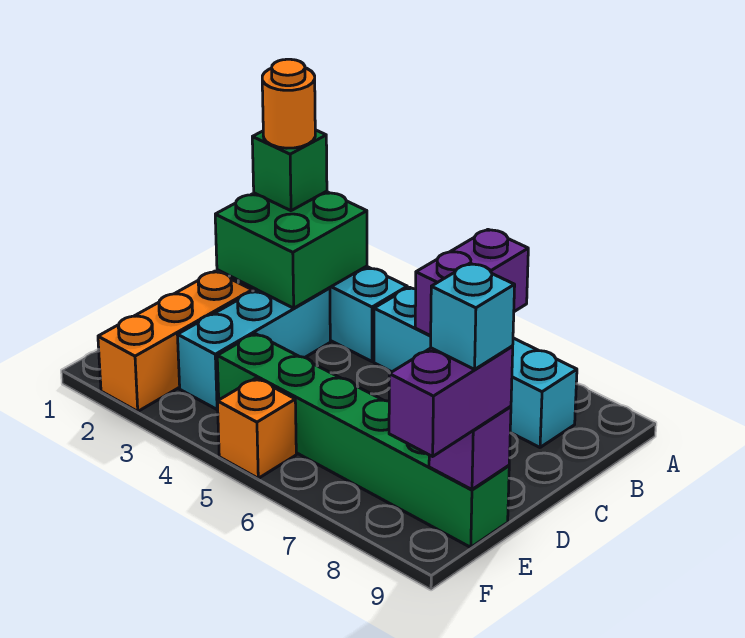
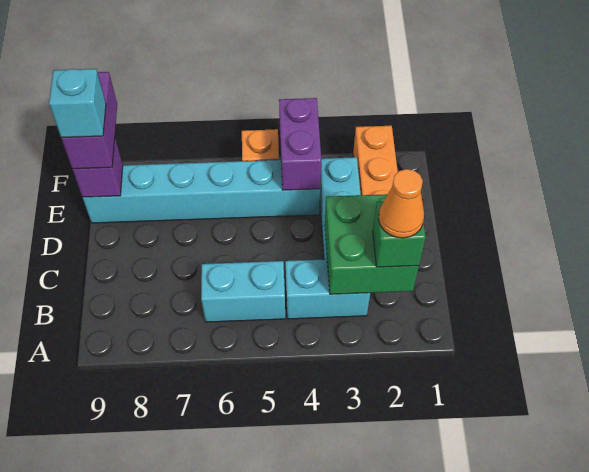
purple 1x2 brick [415,230,528,336] -> purple 1x2 brick moved to [279,98,321,190]
orange 1x1 round brick [262,59,315,148] -> orange 1x1 cone [379,169,424,238]
cyan 1x4 brick [374,287,577,447] -> cyan 1x2 brick [201,261,285,322]
green 1x6 brick [217,334,509,547] -> cyan 1x6 brick [83,160,320,223]

